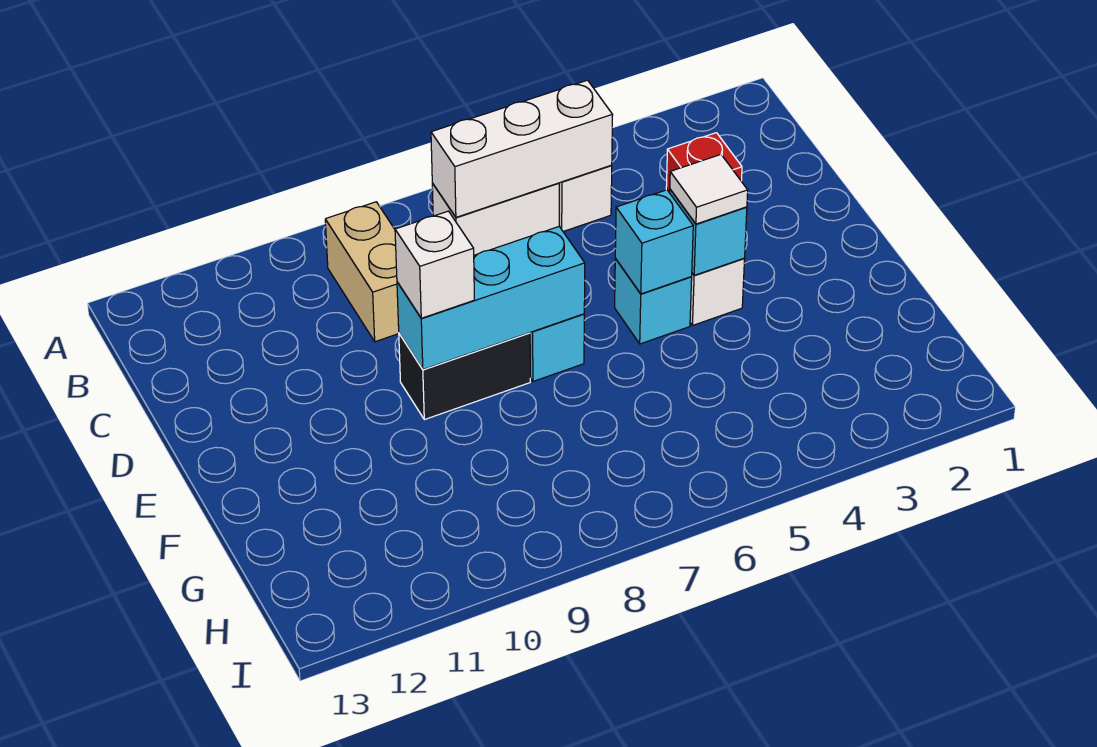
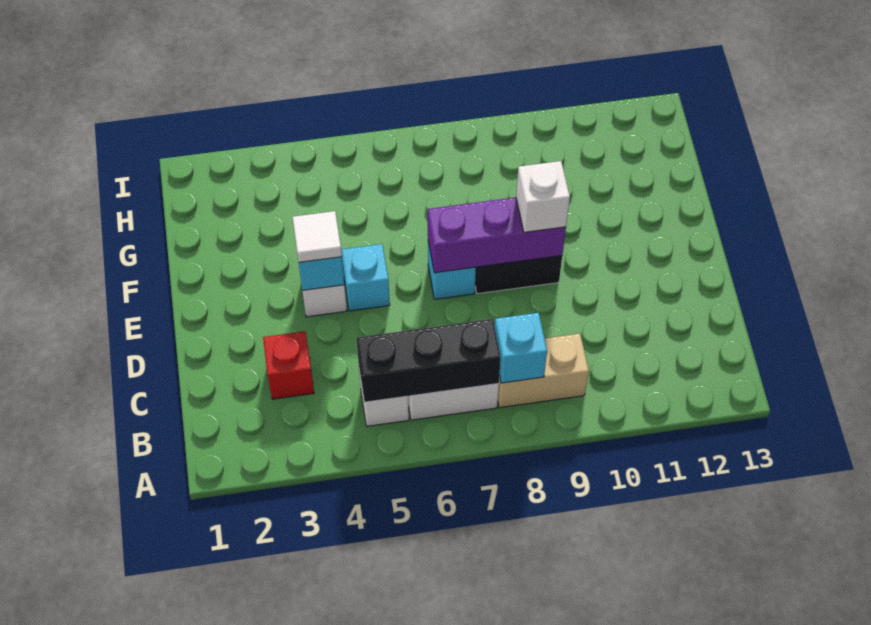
white 1x3 brick [431,80,613,217] -> black 1x3 brick [356,319,501,402]
tan 1x2 brick [325,202,399,342] -> tan 1x2 brick turned to [498,334,589,408]
cyan 1x1 brick [615,190,693,294] -> cyan 1x1 brick moved to [495,313,547,383]
cyan 1x3 brick [397,226,585,369] -> purple 1x3 brick [428,197,566,273]

